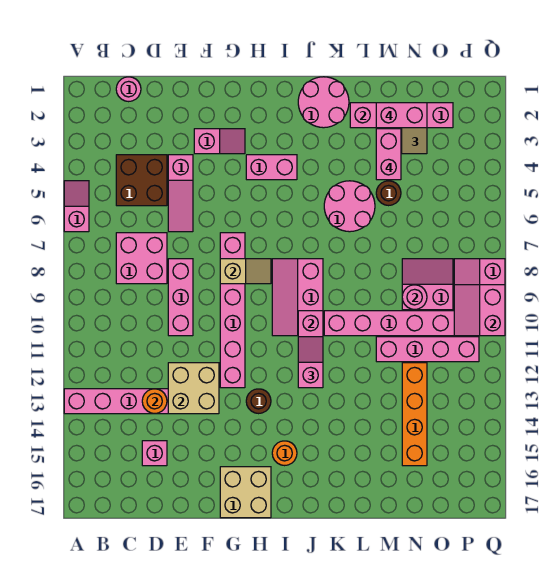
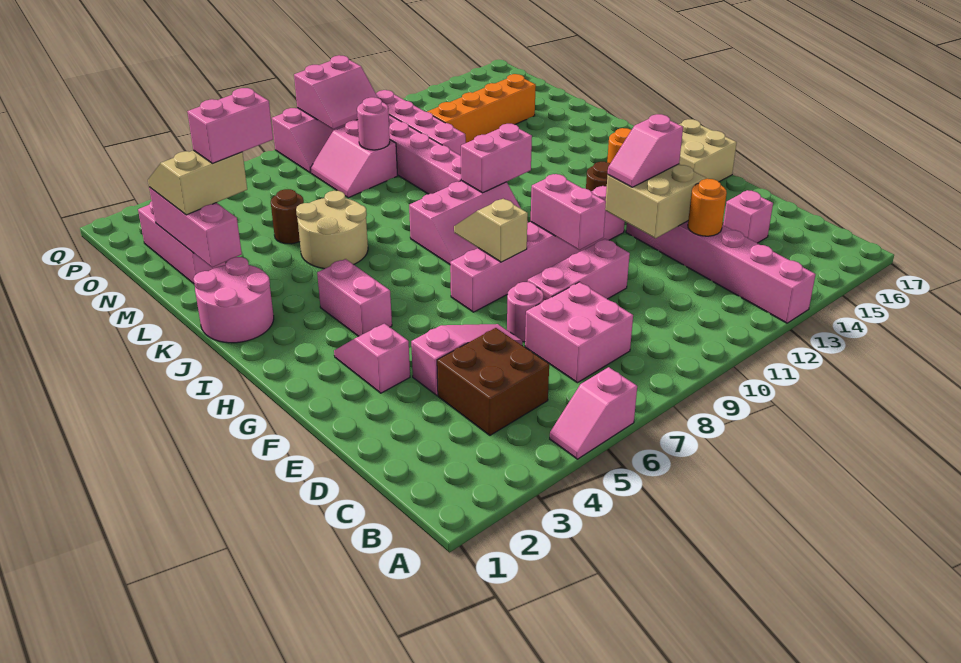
pink 1x1 round brick [116,77,141,102] -> pink 1x1 round brick moved to [507,282,543,342]
pink 1x2 slope [298,337,323,388] -> pink 1x2 slope moved to [608,114,683,187]
pink 2x2 round brick [324,181,375,232] -> tan 2x2 round brick [296,191,368,269]
pink 1x2 brick [376,103,427,128] -> pink 1x2 brick moved to [531,174,606,250]

